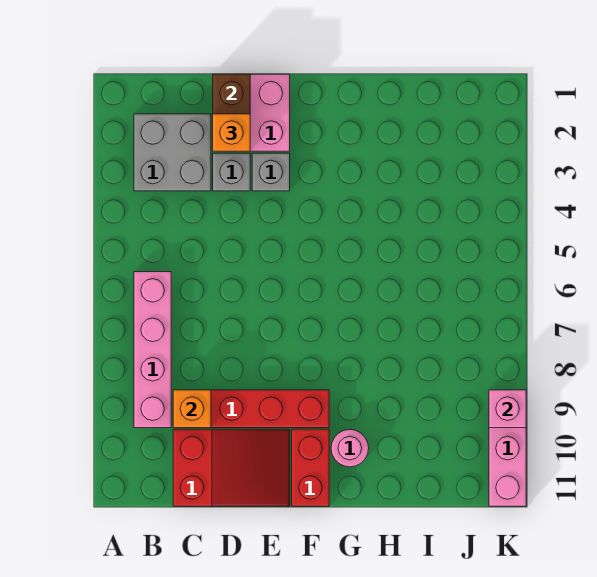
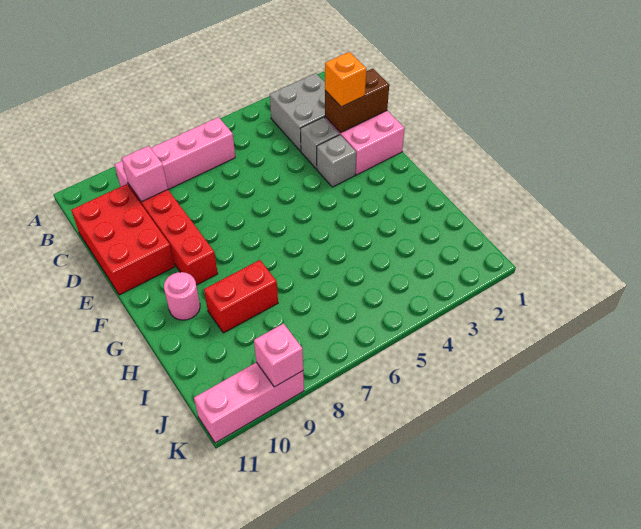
orange 1x1 brick [173,390,211,428] -> pink 1x1 brick [122,146,168,202]
red 2x3 slope [173,429,290,506] -> red 2x3 brick [71,184,175,295]
red 1x2 brick [292,429,329,506] -> red 1x2 brick moved to [204,260,278,333]

